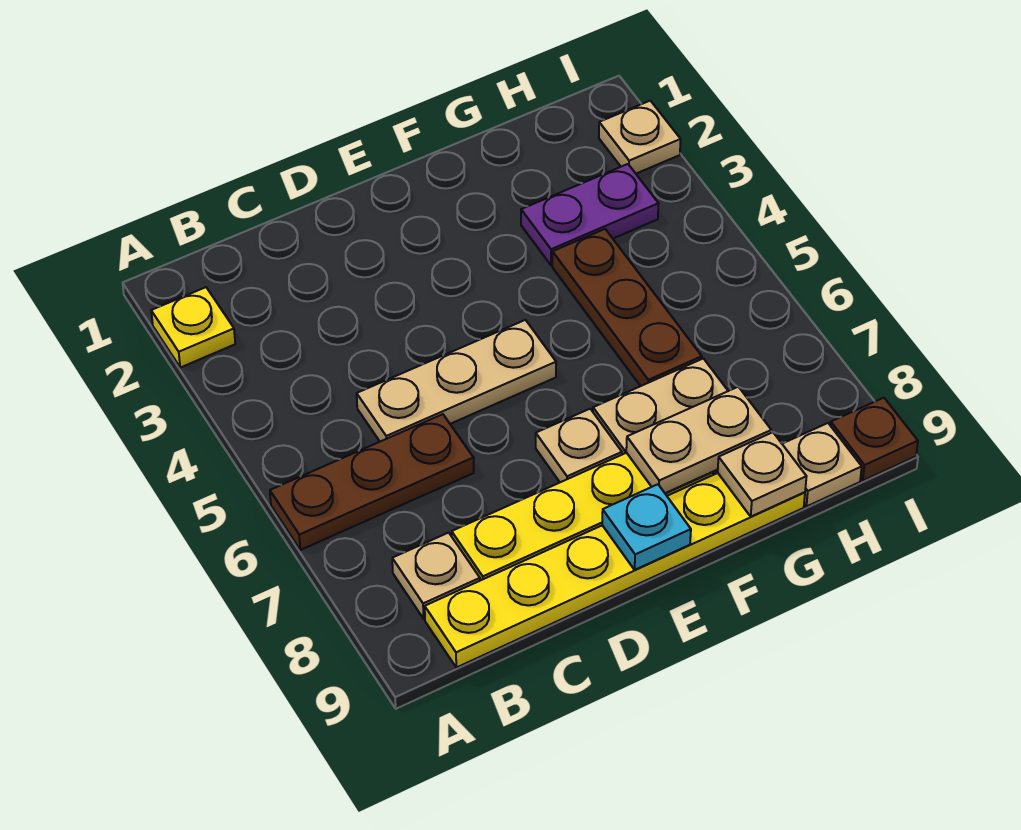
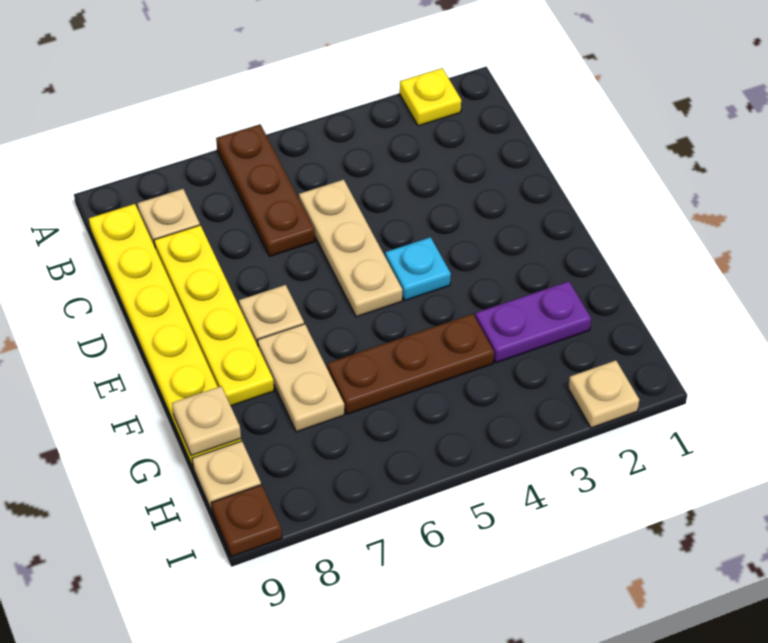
cyan 1x1 plate [602,484,691,570] -> cyan 1x1 plate moved to [385,237,451,300]
tan 1x2 plate [626,387,771,493] -> none
purple 1x2 plate [521,164,659,265] -> purple 1x2 plate turned to [475,281,591,363]

